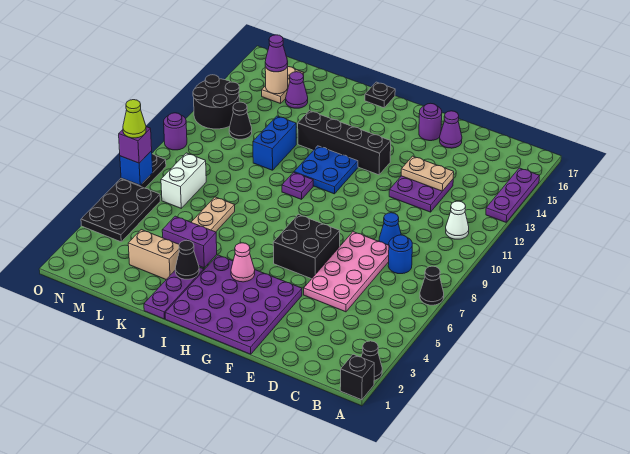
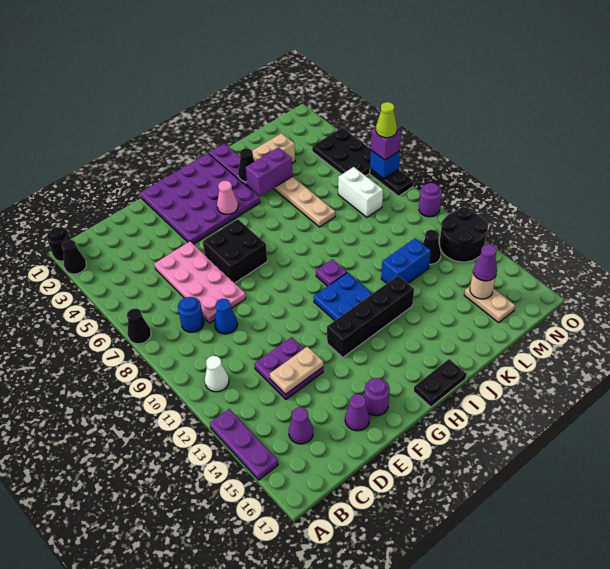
black 1x1 brick [340,354,374,400] -> black 1x1 round brick [47,227,71,261]
black 1x1 plate [365,82,395,108] -> black 1x2 plate [414,359,466,407]
blue 1x2 brick [253,116,296,170] -> blue 1x2 brick turned to [381,238,431,283]
purple 1x1 cone [286,72,308,108] -> purple 1x1 cone moved to [289,407,313,444]

